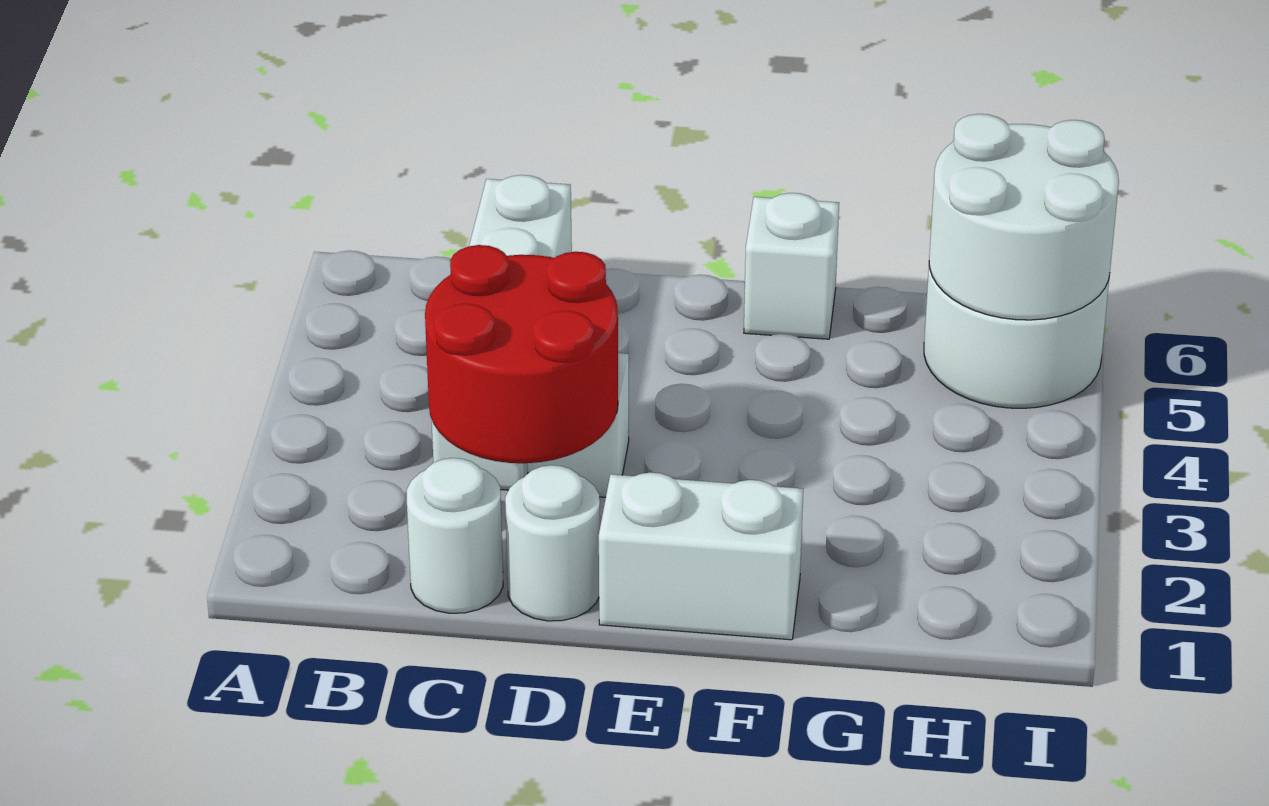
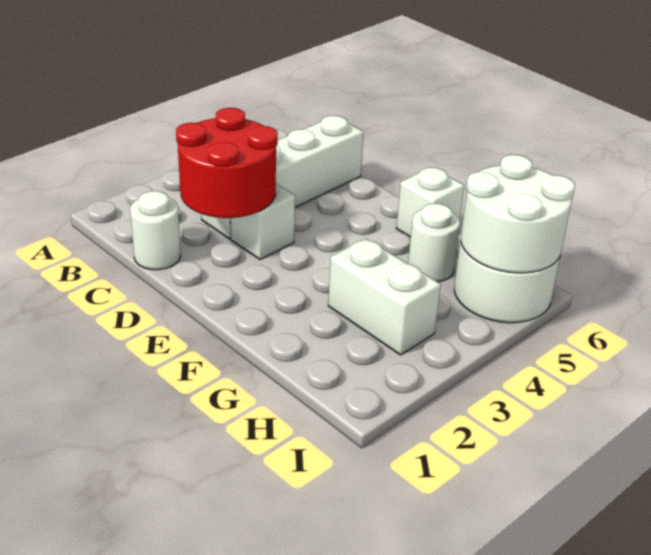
white 1x1 round brick [505,465,600,621] -> white 1x1 round brick moved to [408,203,460,282]
white 1x2 brick [599,472,803,640] -> white 1x2 brick moved to [328,239,441,355]

